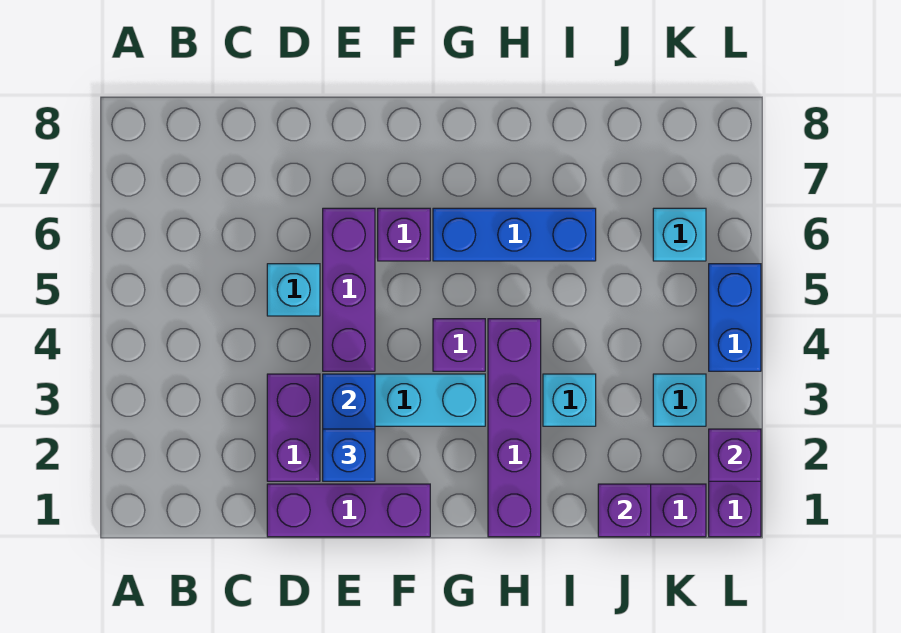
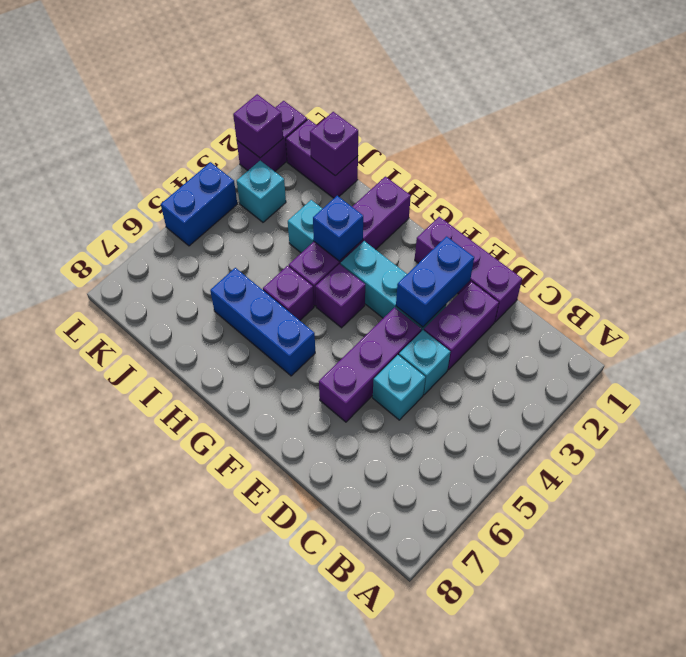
blue 1x1 brick [323,429,375,481] -> blue 1x1 brick moved to [313,196,363,261]
purple 1x1 brick [378,208,430,261] -> purple 1x1 brick moved to [263,266,314,320]
cyan 1x1 brick [653,208,706,261] -> cyan 1x1 brick moved to [399,330,450,395]

